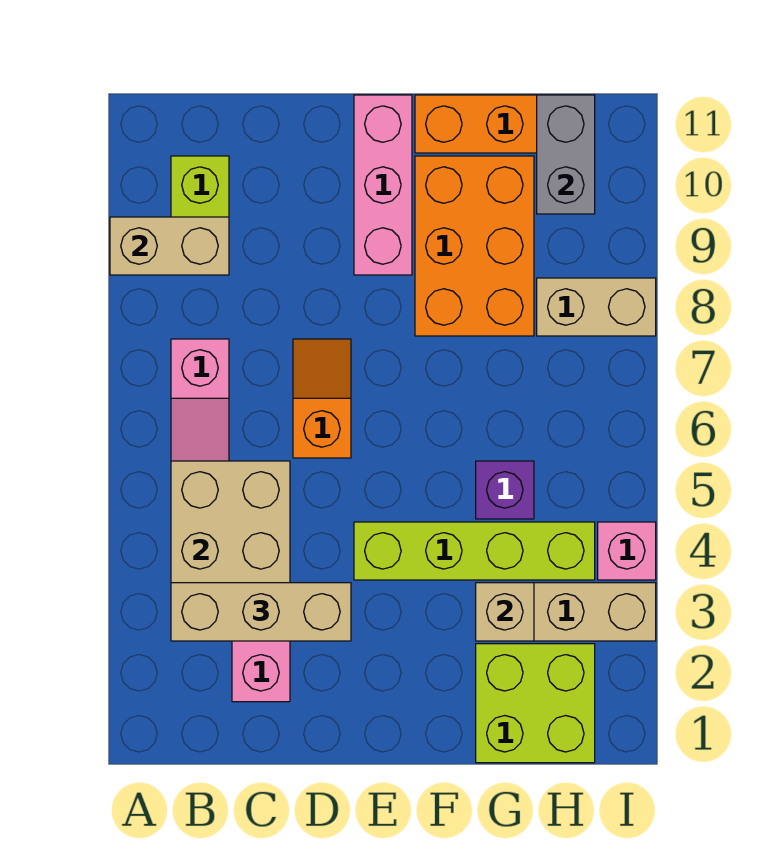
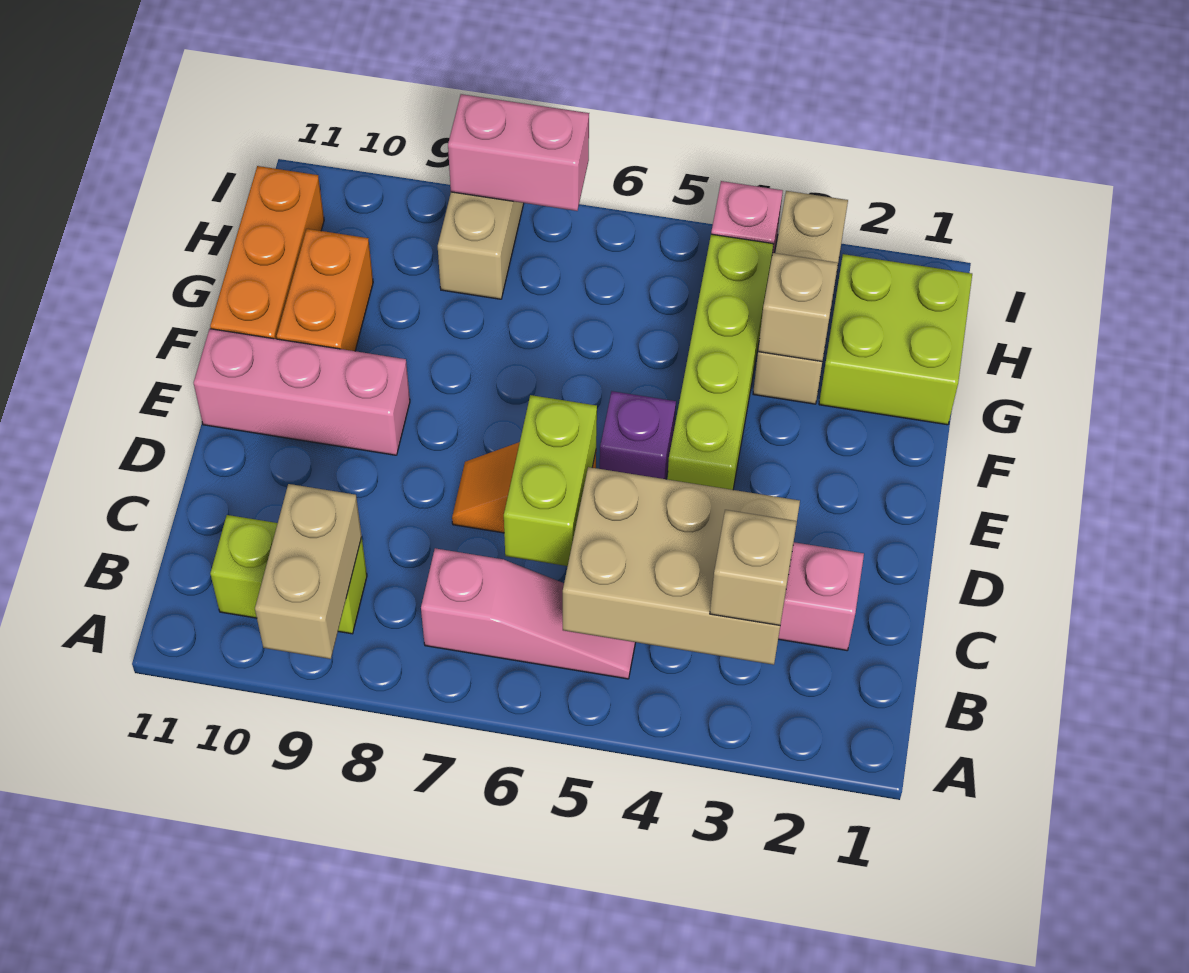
tan 1x3 brick [171,583,351,641] -> tan 1x1 brick [710,510,797,625]
none -> lime 1x2 brick [504,395,597,566]
orange 2x3 brick [415,156,534,336] -> orange 1x2 brick [277,229,373,351]
purple 1x1 brick [476,461,534,519] -> purple 1x1 brick moved to [600,391,676,479]
grey 1x2 brick [537,95,595,214] -> none
none -> pink 1x2 brick [448,94,589,211]

